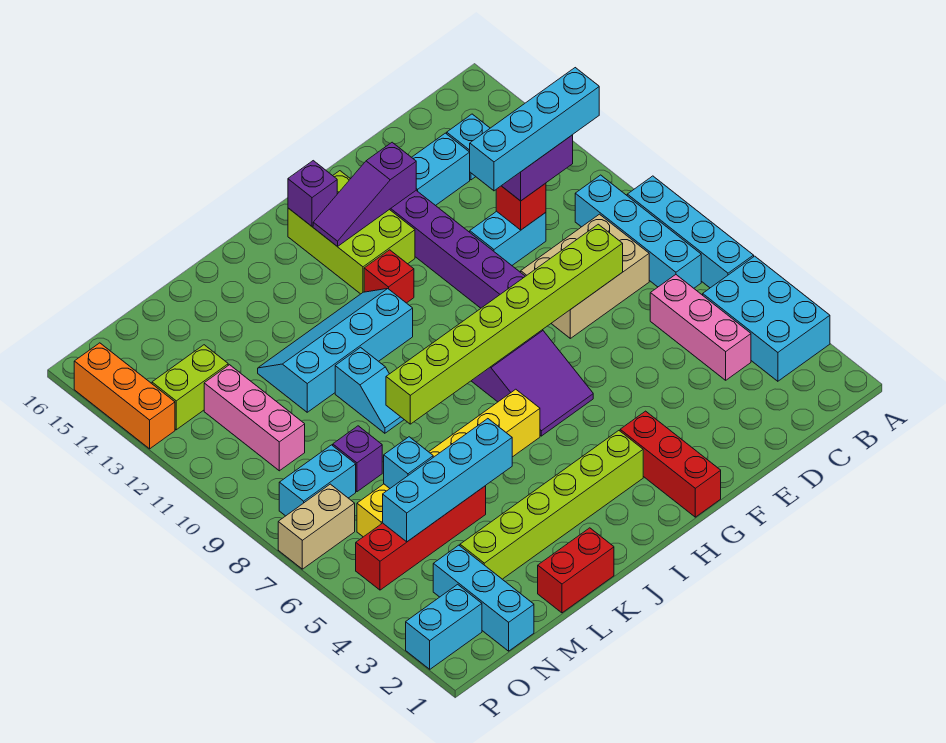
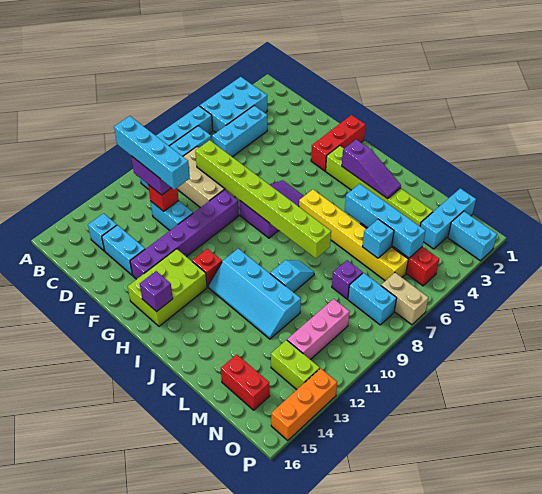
pink 1x3 brick [650,275,751,380] -> cyan 1x3 brick [212,106,267,157]
purple 1x3 slope [313,142,416,246] -> purple 1x3 slope moved to [342,139,401,199]
red 1x2 brick [538,528,614,613] -> red 1x2 brick moved to [221,355,270,410]

